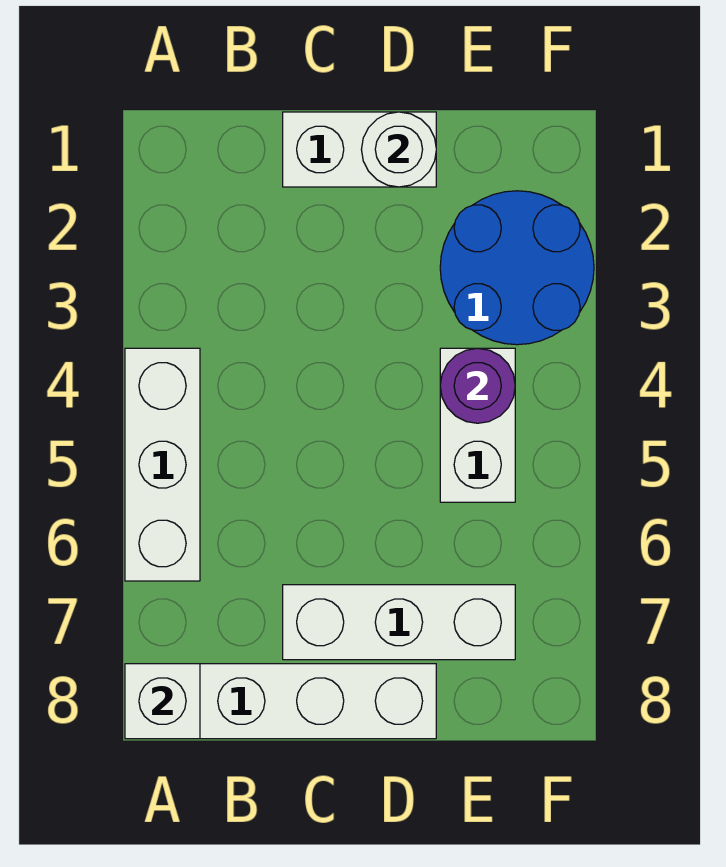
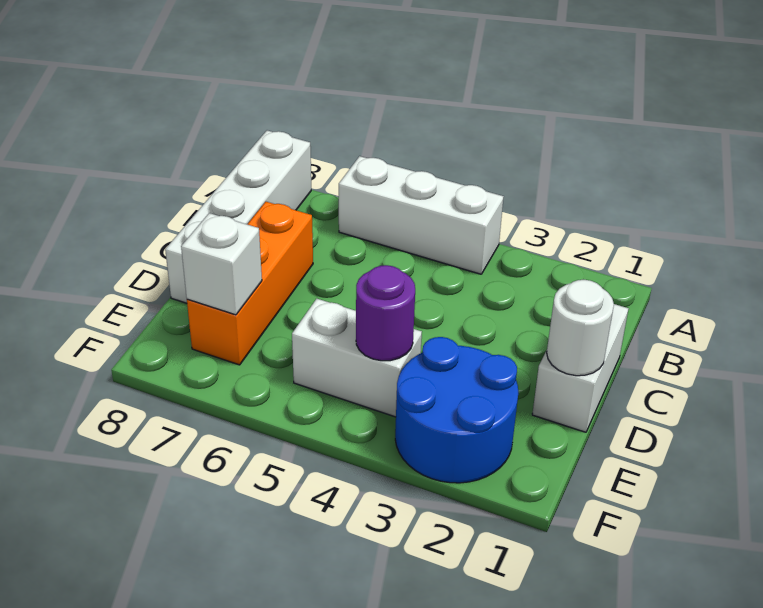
white 1x1 brick [125,664,200,739] -> white 1x1 brick moved to [181,213,262,315]
white 1x3 brick [283,585,515,660] -> orange 1x3 brick [187,202,313,365]

